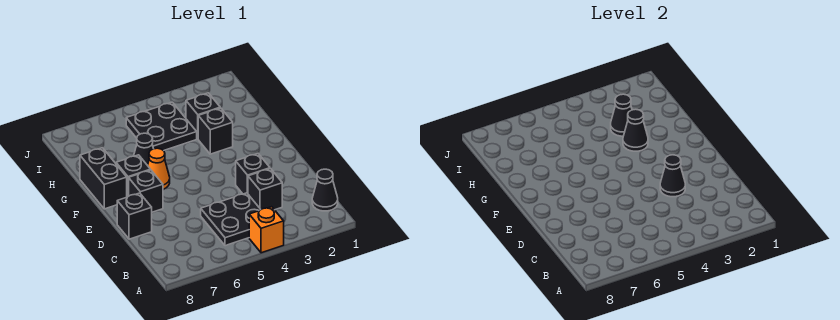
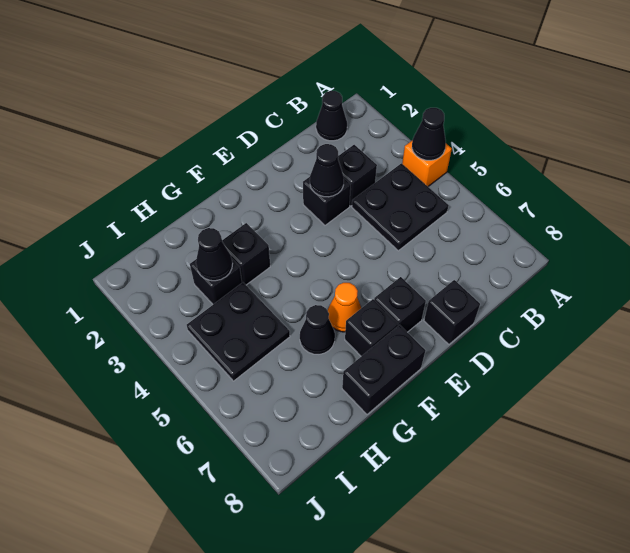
black 1x1 cone [623,109,648,151] -> black 1x1 cone moved to [412,108,446,160]

